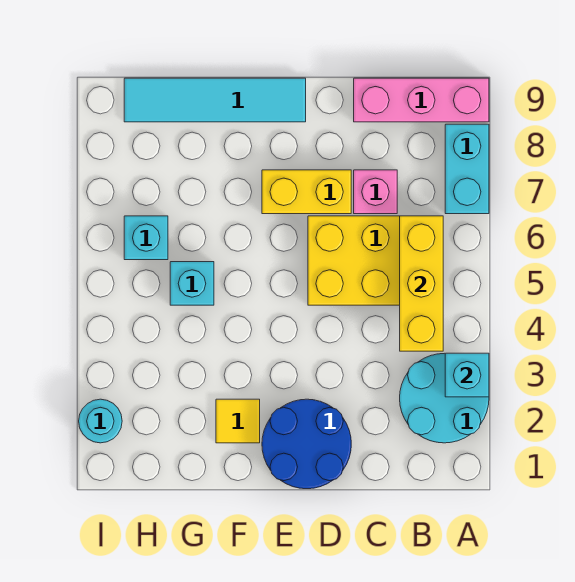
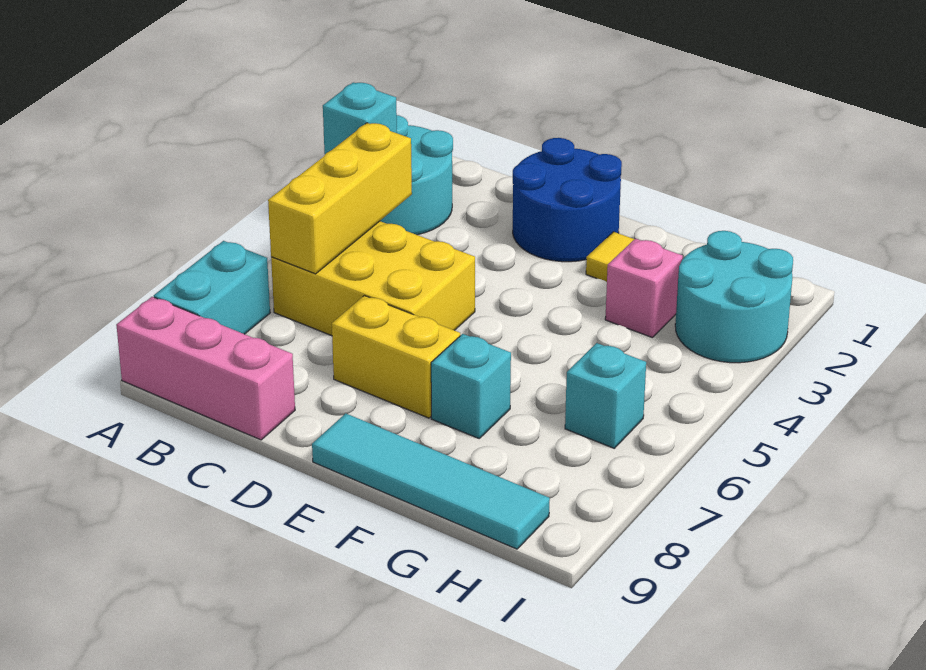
pink 1x1 brick [354,170,397,214] -> pink 1x1 brick moved to [605,239,683,338]
cyan 1x1 brick [170,262,214,305] -> cyan 1x1 brick moved to [431,334,511,438]
cyan 1x1 round brick [79,399,122,443] -> cyan 2x2 round brick [675,231,793,363]

